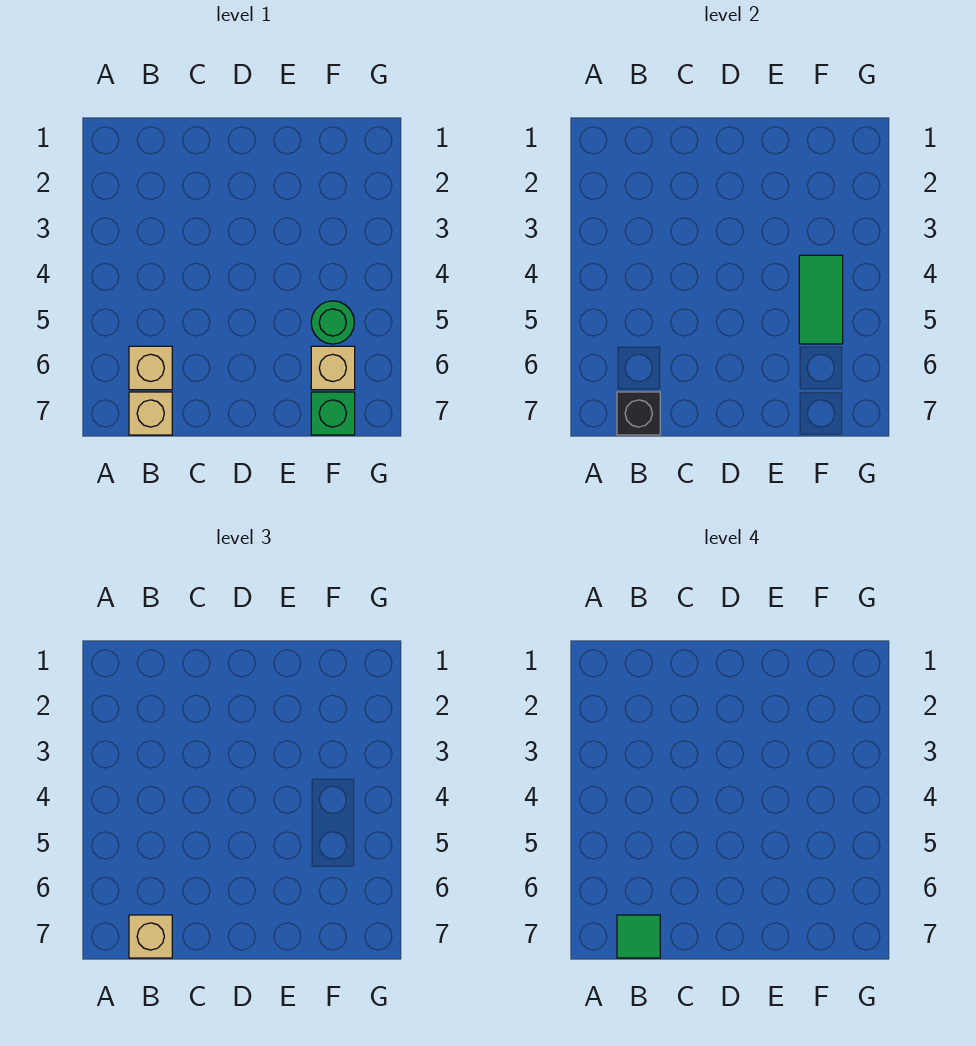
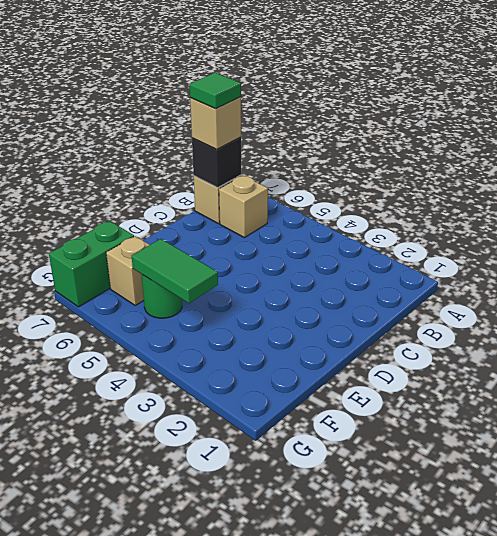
green 1x1 brick [311,392,355,435] -> green 1x2 brick [49,221,134,307]

